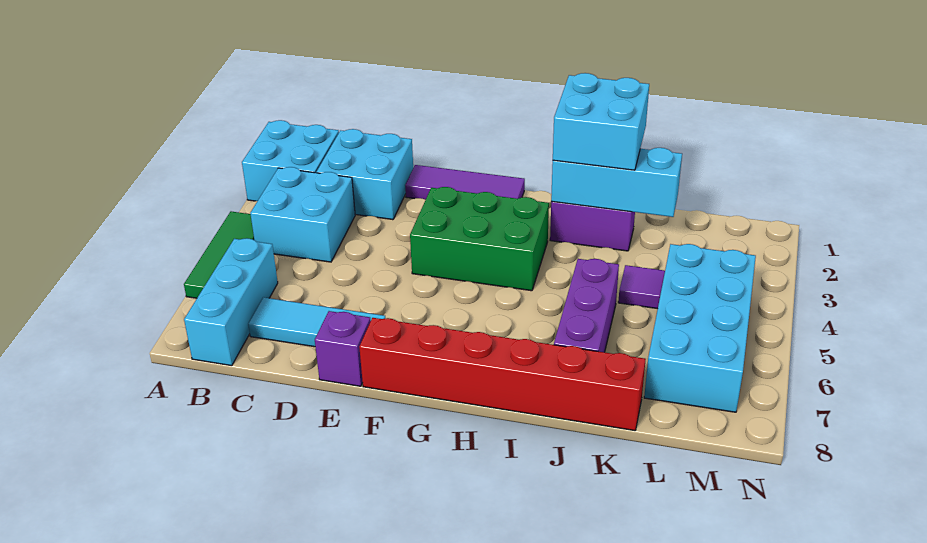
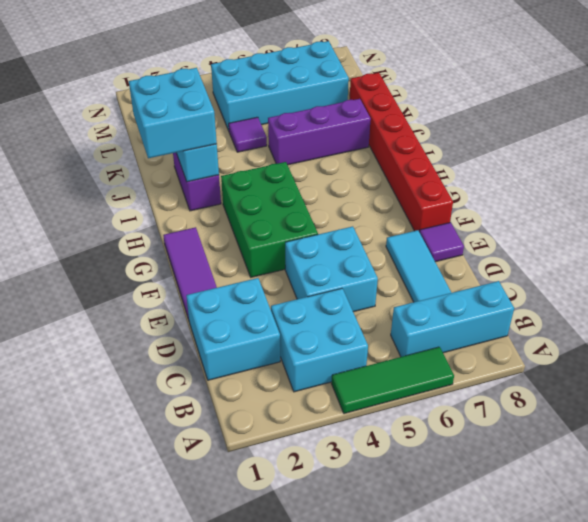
cyan 2x2 brick [242,120,339,201] -> cyan 2x2 brick moved to [285,226,378,312]
purple 1x1 brick [315,311,371,386] -> purple 1x1 tile [420,222,464,262]

